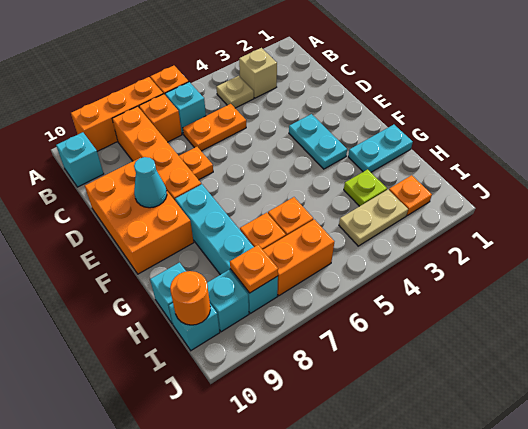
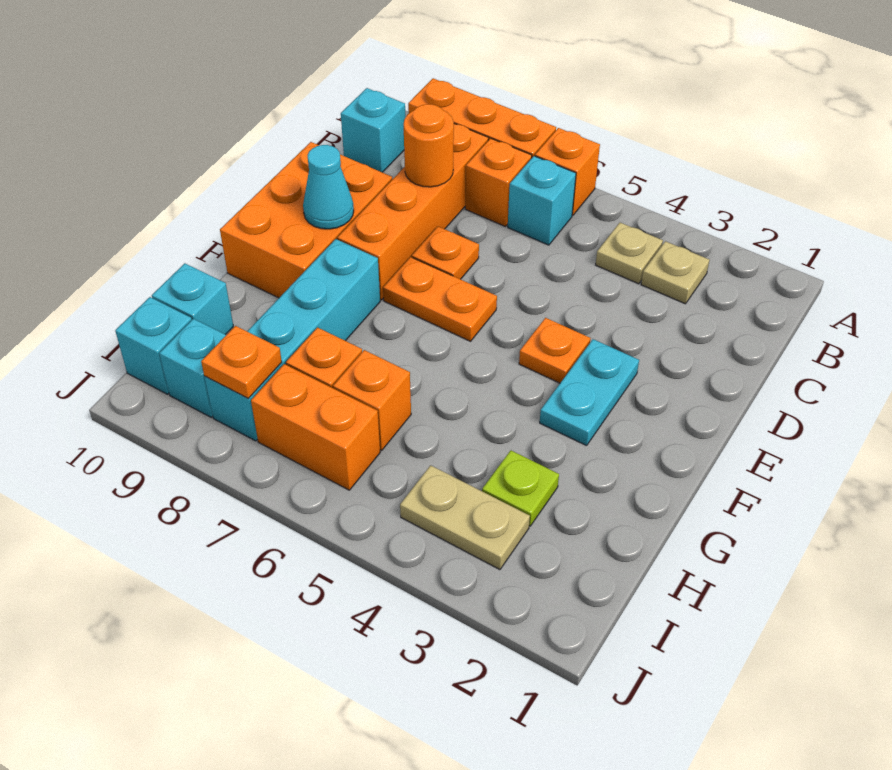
tan 1x1 brick [239,48,277,98] -> tan 1x1 plate [641,241,710,304]
orange 1x2 plate [183,104,246,151] -> orange 1x2 plate moved to [383,257,497,341]
cyan 1x2 plate [348,125,413,172] -> none
orange 1x1 plate [389,175,432,215] -> orange 1x1 plate moved to [519,318,591,383]
orange 1x1 round brick [170,271,210,325] -> orange 1x1 round brick moved to [404,104,454,187]

